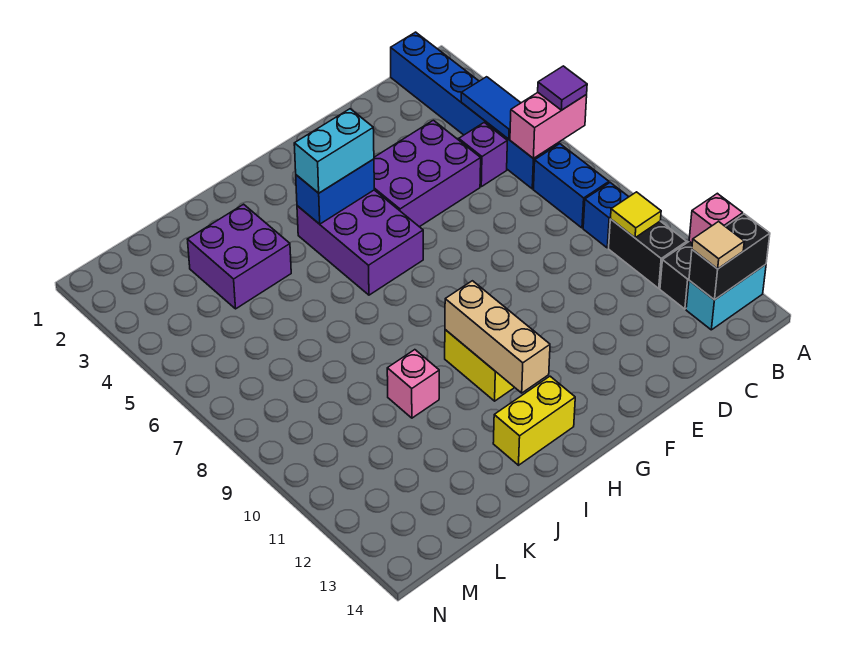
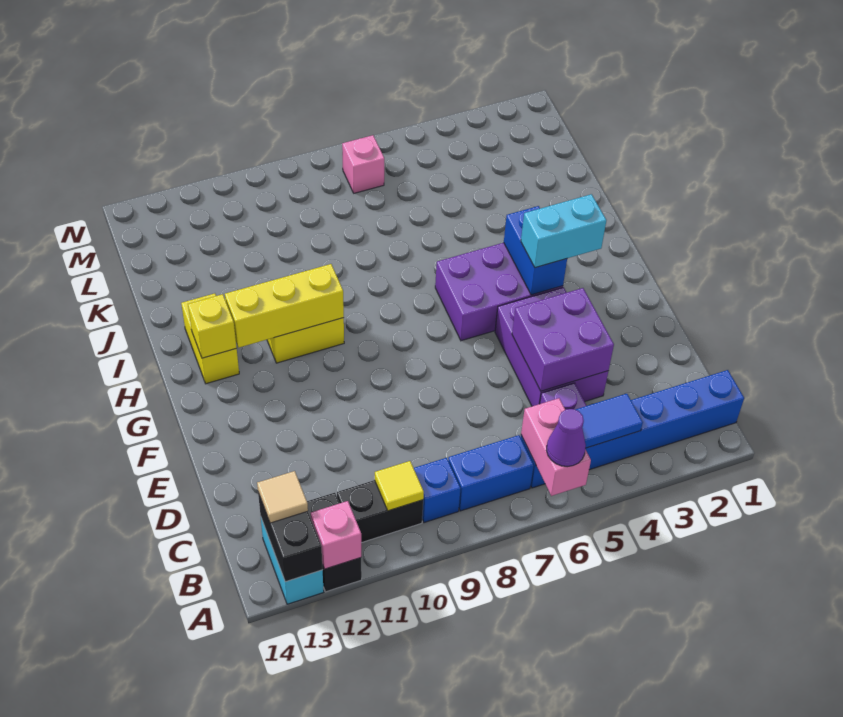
purple 1x1 tile [538,66,587,110] -> purple 1x1 cone [546,409,586,466]
cyan 1x2 brick [294,109,374,193] -> cyan 1x2 brick turned to [521,194,606,268]
tan 1x3 brick [445,281,550,393] -> yellow 1x3 brick [225,264,344,348]
none -> yellow 1x1 brick [188,294,237,358]
purple 2x2 brick [187,204,291,309] -> purple 2x2 brick moved to [512,288,614,391]
pink 1x1 brick [387,350,439,418] -> pink 1x1 brick moved to [342,135,384,193]

